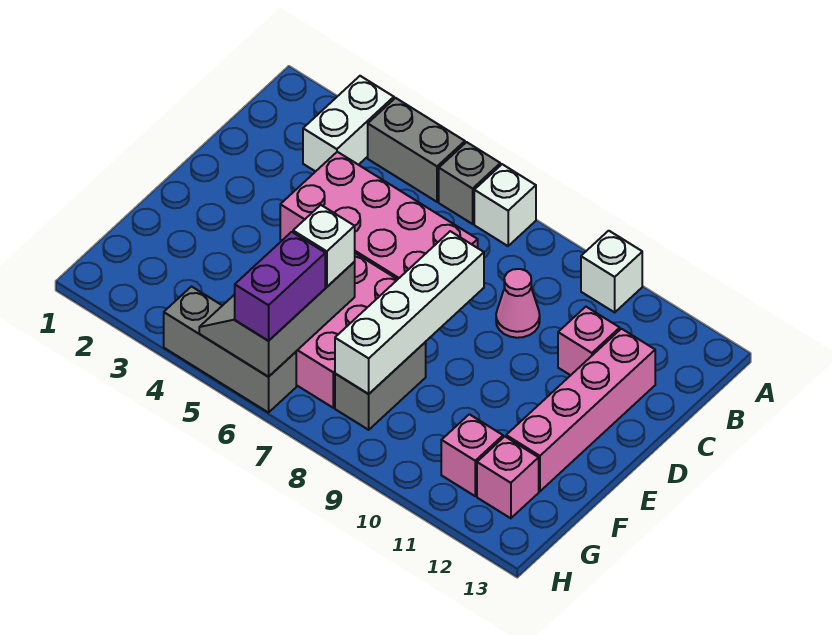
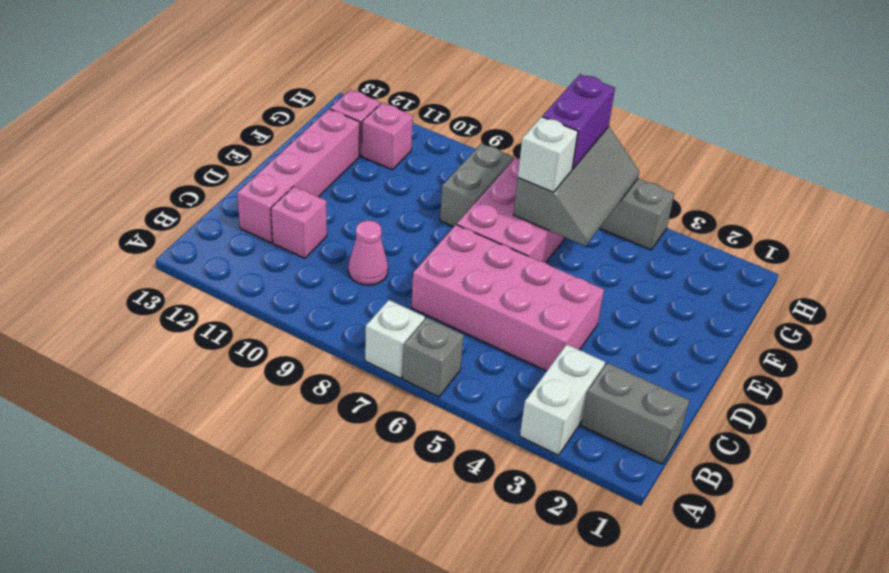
grey 1x2 brick [368,98,465,202] -> grey 1x2 brick moved to [581,363,689,464]
white 1x1 brick [581,231,642,312] -> none
white 1x4 brick [335,231,484,394] -> none

